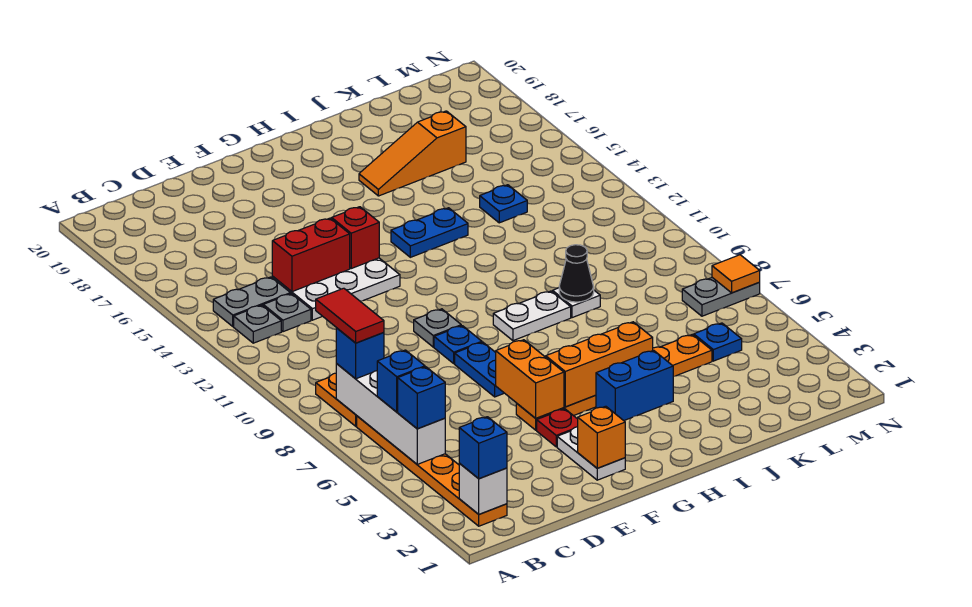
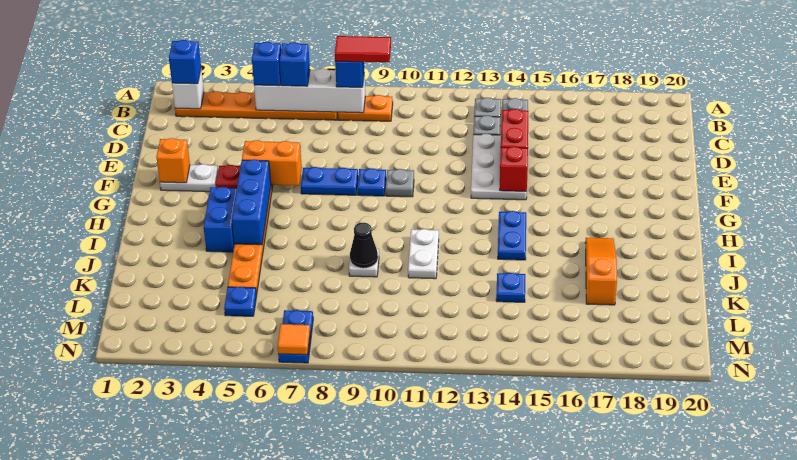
orange 1x3 brick [546,322,653,407] -> blue 1x3 brick [232,159,271,245]
white 1x2 plate [493,291,571,341] -> white 1x2 plate moved to [408,229,439,279]
grey 1x2 plate [682,278,760,316] -> blue 1x2 plate [278,310,313,363]

